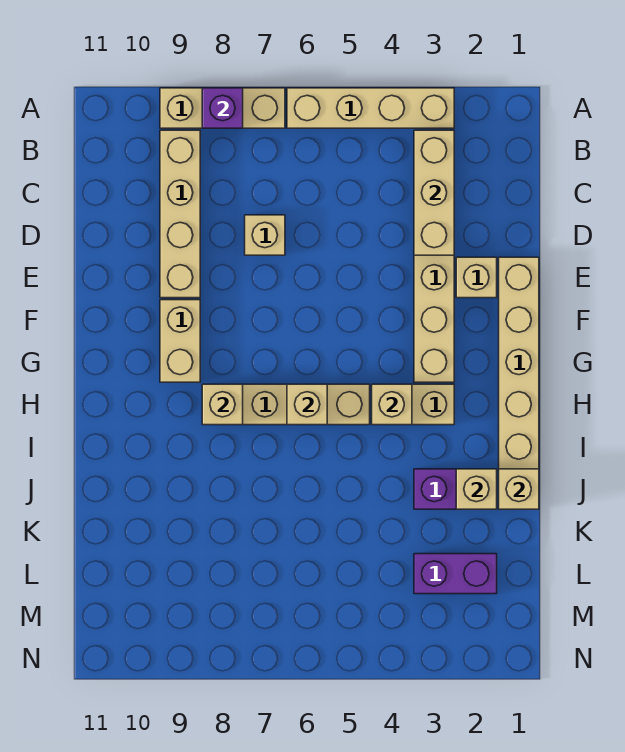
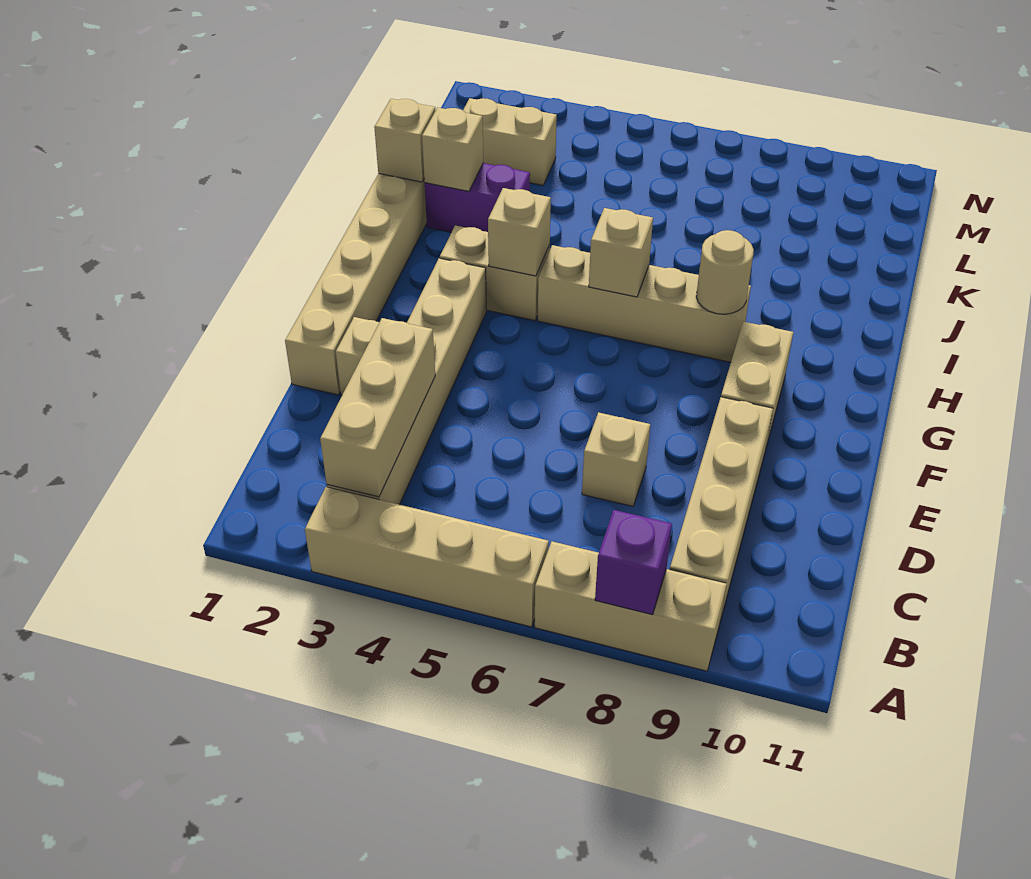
tan 1x1 brick [202,384,243,425] -> tan 1x1 round brick [696,230,754,314]
purple 1x2 brick [414,554,497,594] -> tan 1x2 brick [463,98,557,185]

